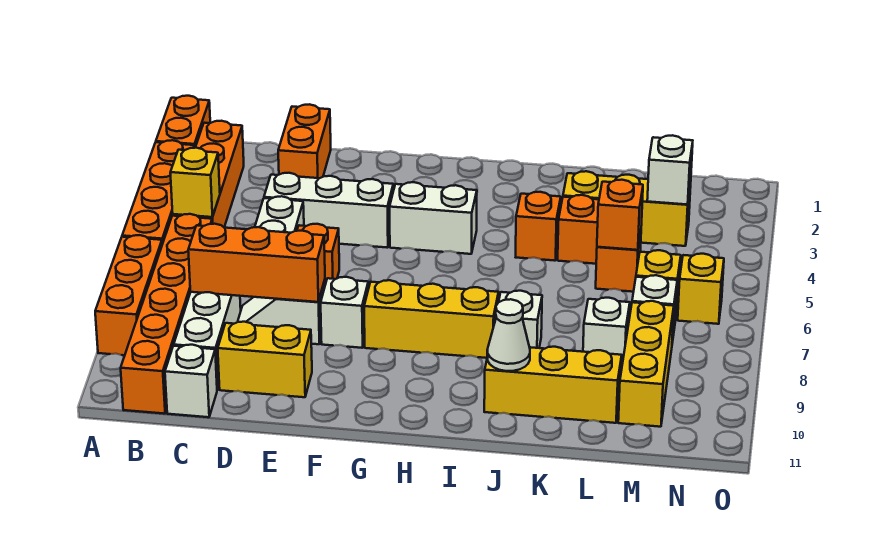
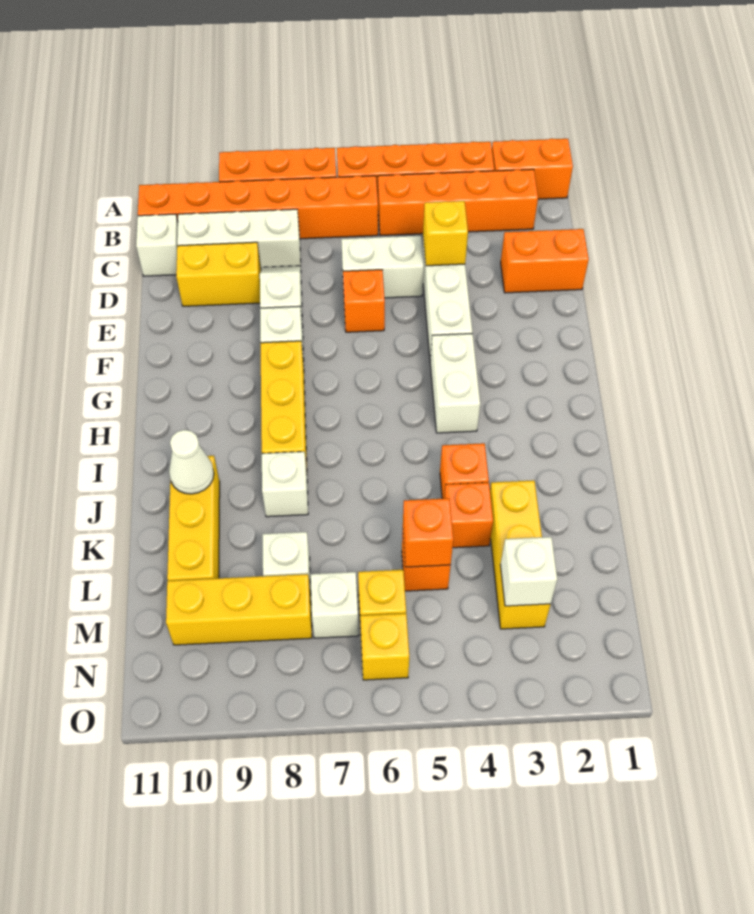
yellow 1x1 brick [170,148,220,217] -> yellow 1x1 brick moved to [423,201,468,266]
orange 1x3 brick [188,224,325,302] -> none
yellow 1x2 brick [218,322,312,397] -> yellow 1x2 brick turned to [176,242,261,306]

